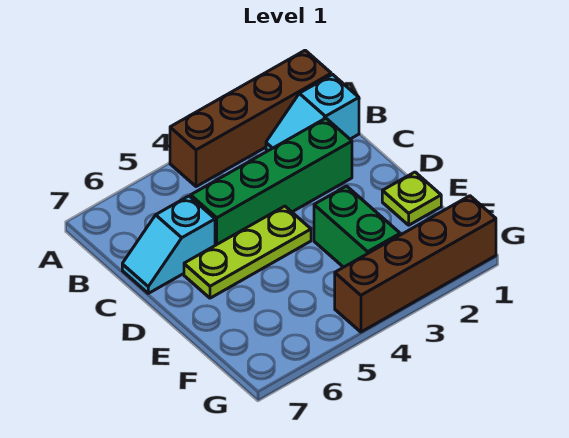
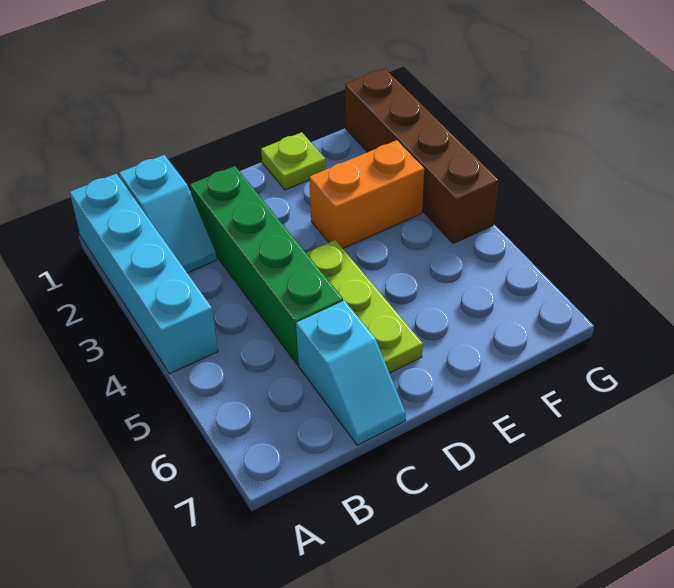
brown 1x4 brick [170,50,331,187] -> cyan 1x4 brick [70,174,218,374]
green 1x2 brick [314,186,400,267] -> orange 1x2 brick [309,140,424,248]

